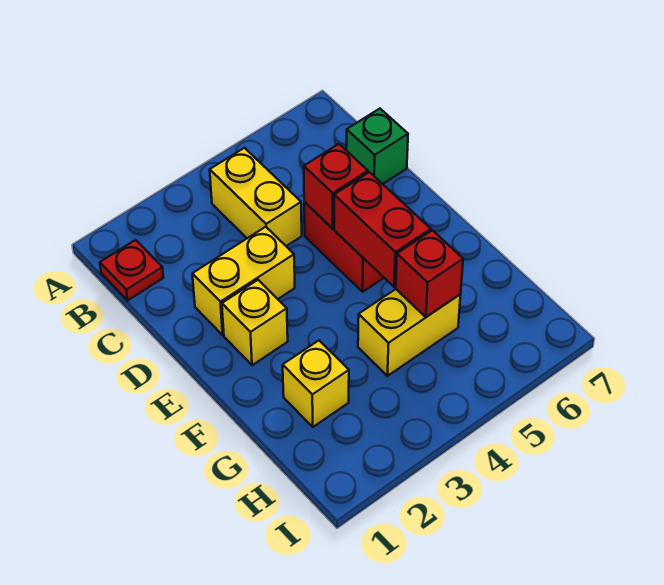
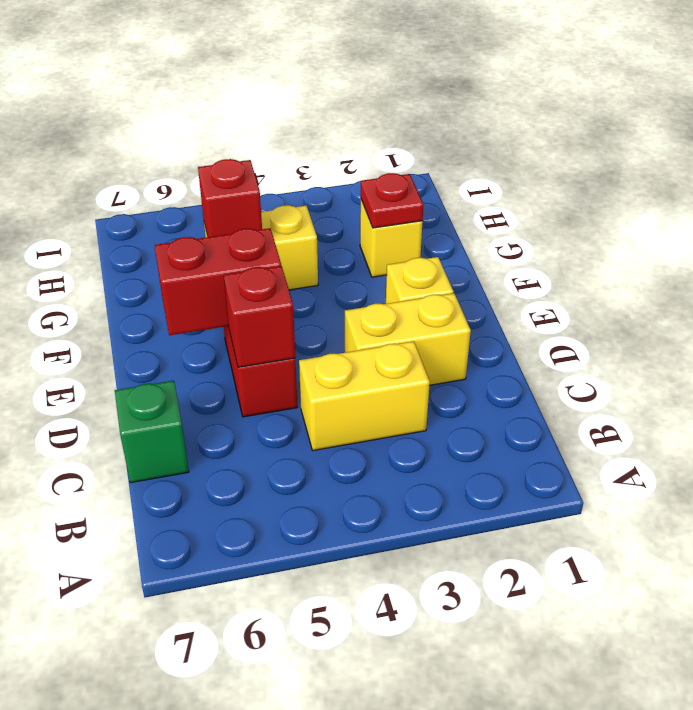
red 1x1 plate [100,240,163,300] -> red 1x1 plate moved to [361,173,424,228]
yellow 1x2 brick [210,148,302,246] -> yellow 1x2 brick turned to [299,342,430,450]
red 1x2 brick [334,172,431,287] -> red 1x2 brick turned to [155,228,281,335]

